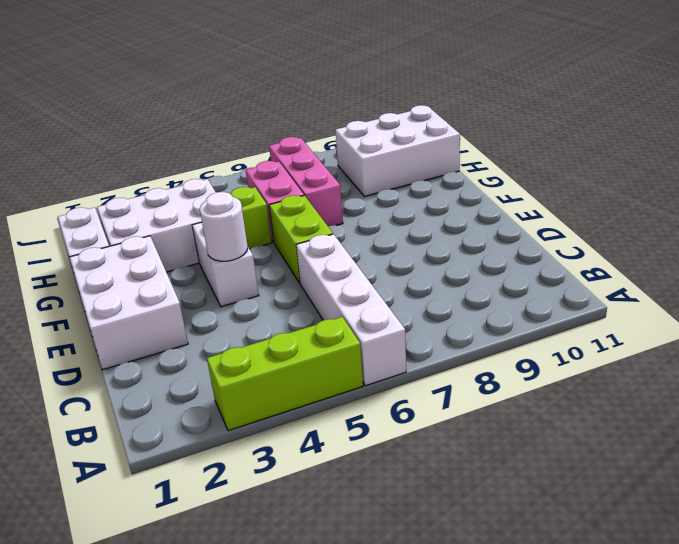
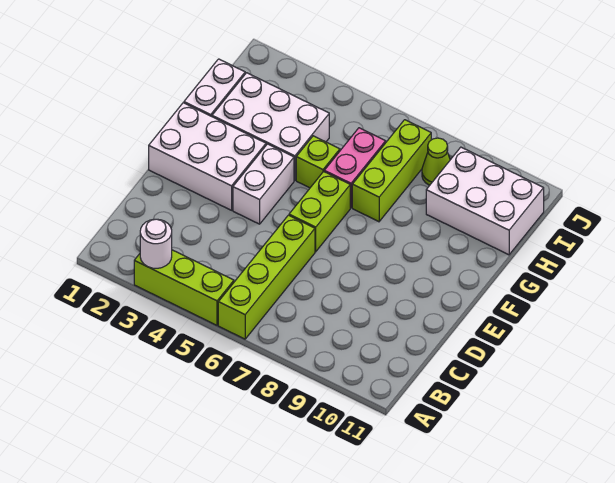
white 1x4 brick [296,234,406,386] -> lime 1x4 brick [218,215,315,339]
white 2x3 brick [69,236,188,370] -> white 2x3 brick turned to [149,103,266,210]
white 1x1 round brick [200,192,248,261] -> white 1x1 round brick moved to [140,219,172,268]
pink 1x3 brick [269,137,343,226] -> lime 1x3 brick [352,120,431,222]
none -> lime 1x1 cone [422,138,450,185]

